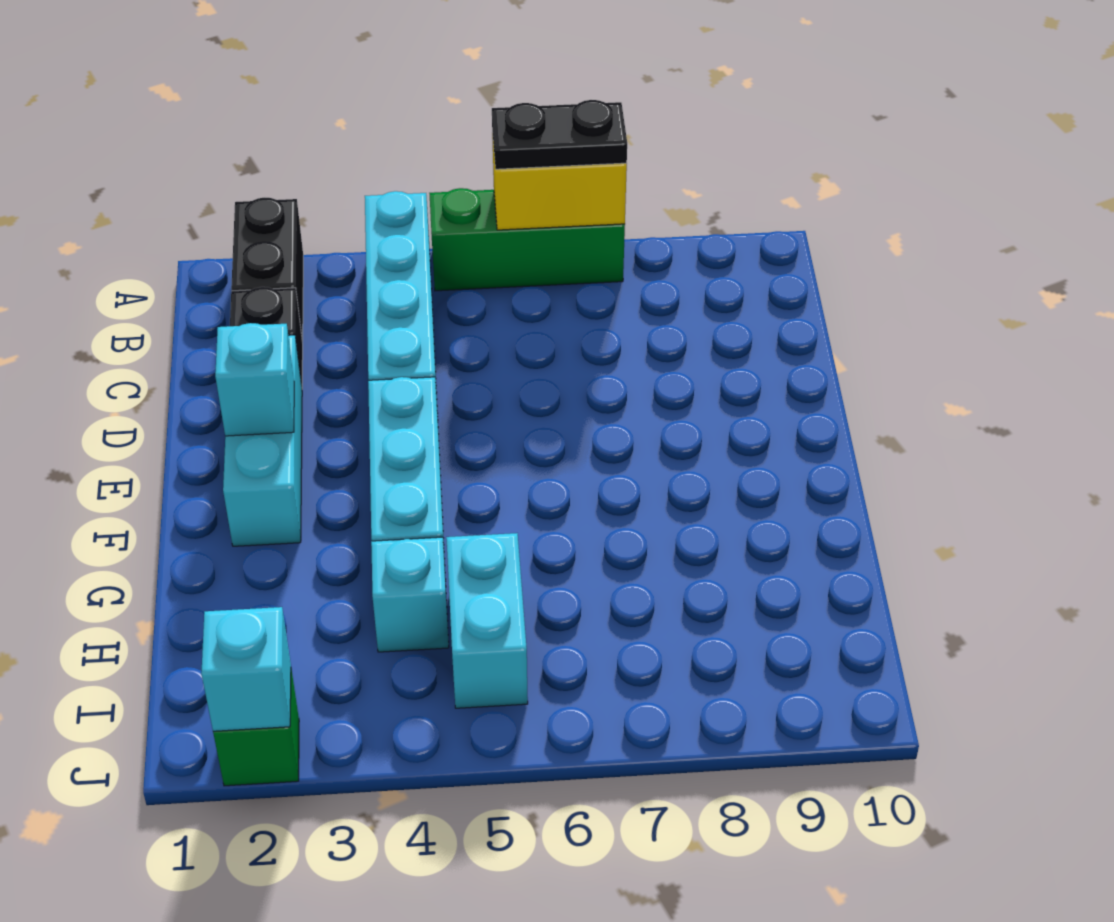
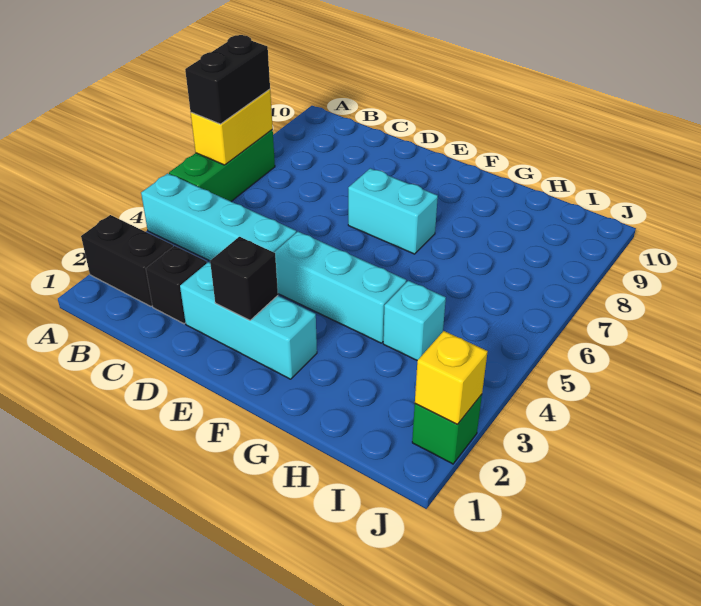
black 1x2 plate [492,100,627,169] -> black 1x2 brick [185,35,270,124]
cyan 1x1 brick [215,323,294,436] -> black 1x1 brick [210,237,278,320]
cyan 1x2 brick [446,533,528,708] -> cyan 1x2 brick moved to [348,168,438,254]
cyan 1x1 brick [201,607,291,731] -> yellow 1x1 brick [415,331,488,424]

